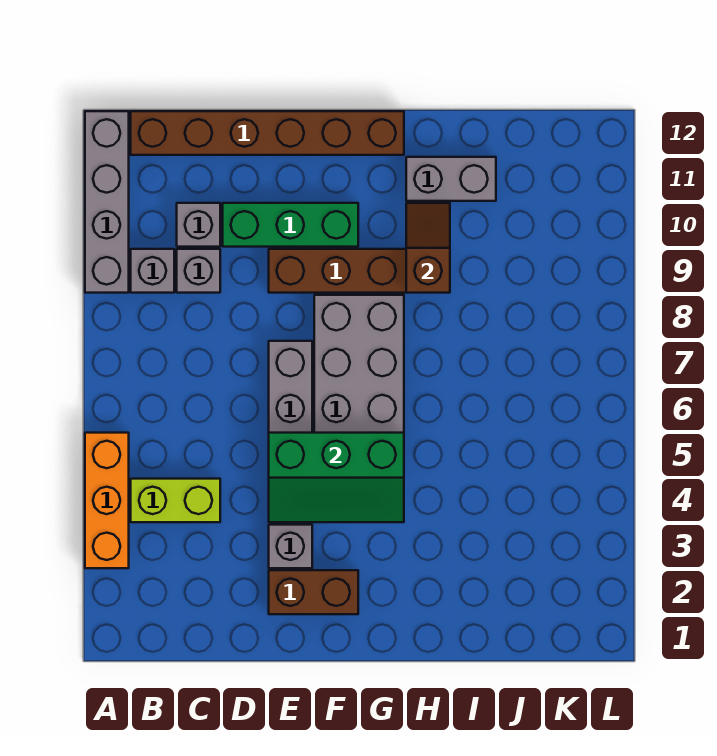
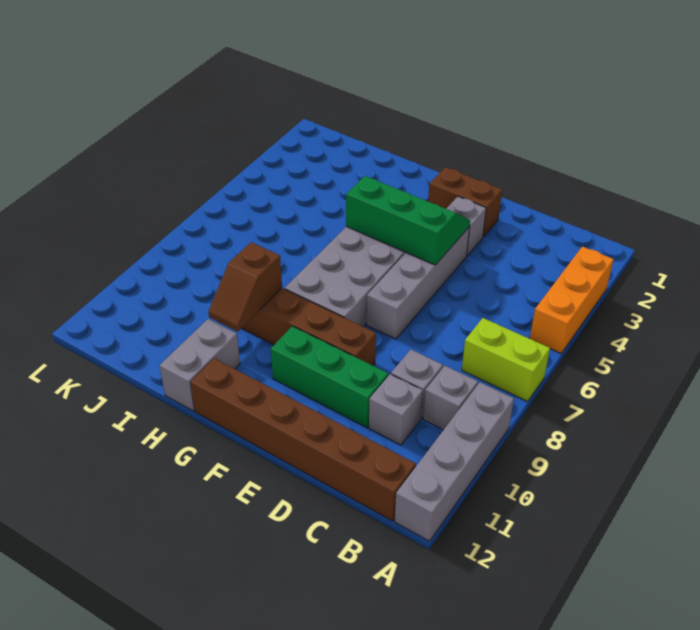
lime 1x2 brick [131,479,220,522] -> lime 1x2 brick moved to [462,318,550,401]
grey 1x2 brick [406,157,496,201] -> grey 1x2 brick turned to [160,319,240,411]

